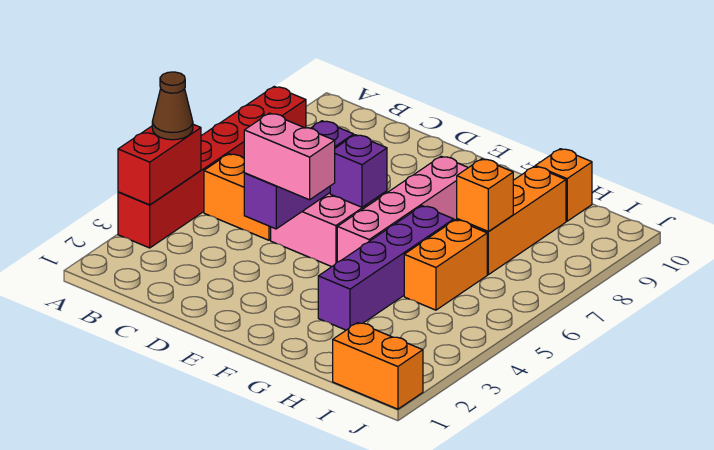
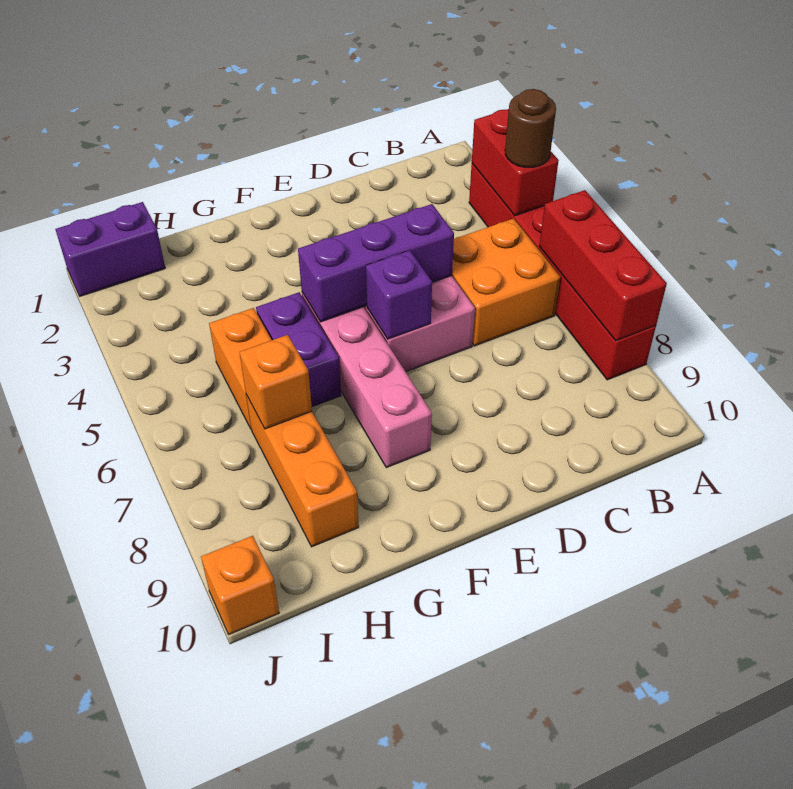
brown 1x1 cone [152,72,193,140] -> brown 1x1 round brick [505,89,556,167]
none -> red 1x3 brick [539,190,667,341]
orange 1x2 brick [204,154,271,240] -> orange 2x2 brick [452,218,561,346]
purple 1x3 brick [244,121,354,229] -> purple 1x3 brick turned to [298,204,454,322]
pink 1x2 brick [244,113,335,200] -> none
purple 1x4 brick [318,206,454,330] -> purple 1x2 brick [256,292,341,407]
orange 1x1 brick [535,149,592,221] -> orange 1x1 brick moved to [201,536,279,634]
orange 1x2 brick [333,323,423,409] -> purple 1x2 brick [55,202,165,296]

